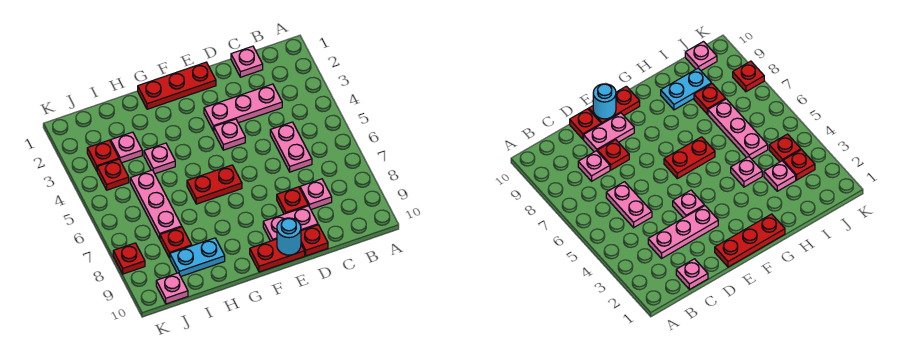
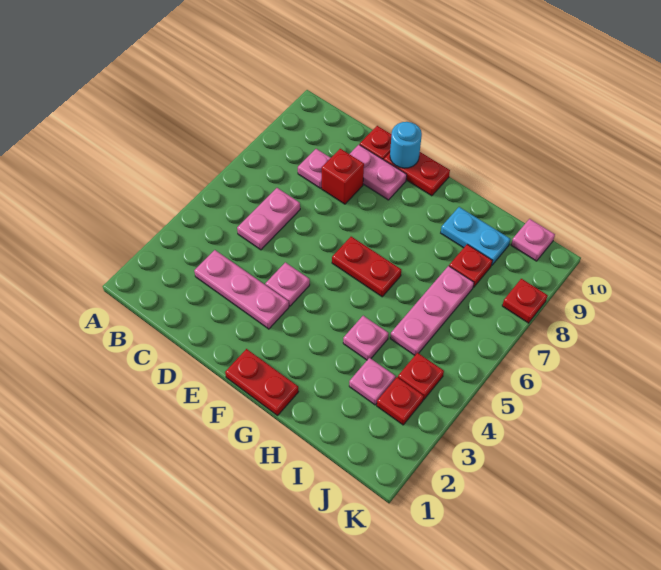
pink 1x1 plate [231,46,263,77] -> none
red 1x1 plate [277,187,308,214] -> red 1x1 brick [322,149,364,204]
red 1x3 plate [138,62,216,109] -> red 1x2 plate [225,349,299,416]

